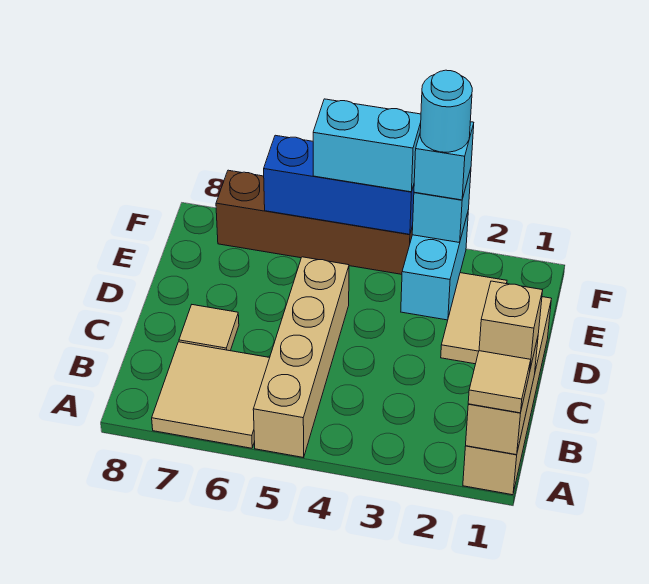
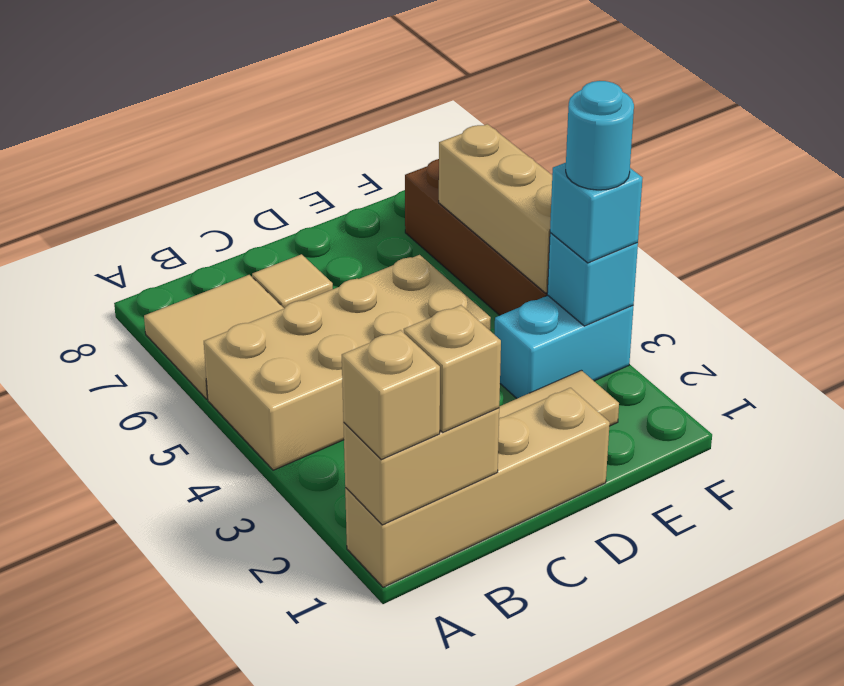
tan 1x1 tile [468,351,531,413] -> tan 1x1 brick [342,330,440,460]
tan 1x4 brick [253,257,349,458] -> tan 2x4 brick [204,255,491,470]
blue 1x3 brick [264,135,414,234] -> tan 1x3 brick [439,124,552,293]
cyan 1x2 brick [313,99,421,192] -> none

